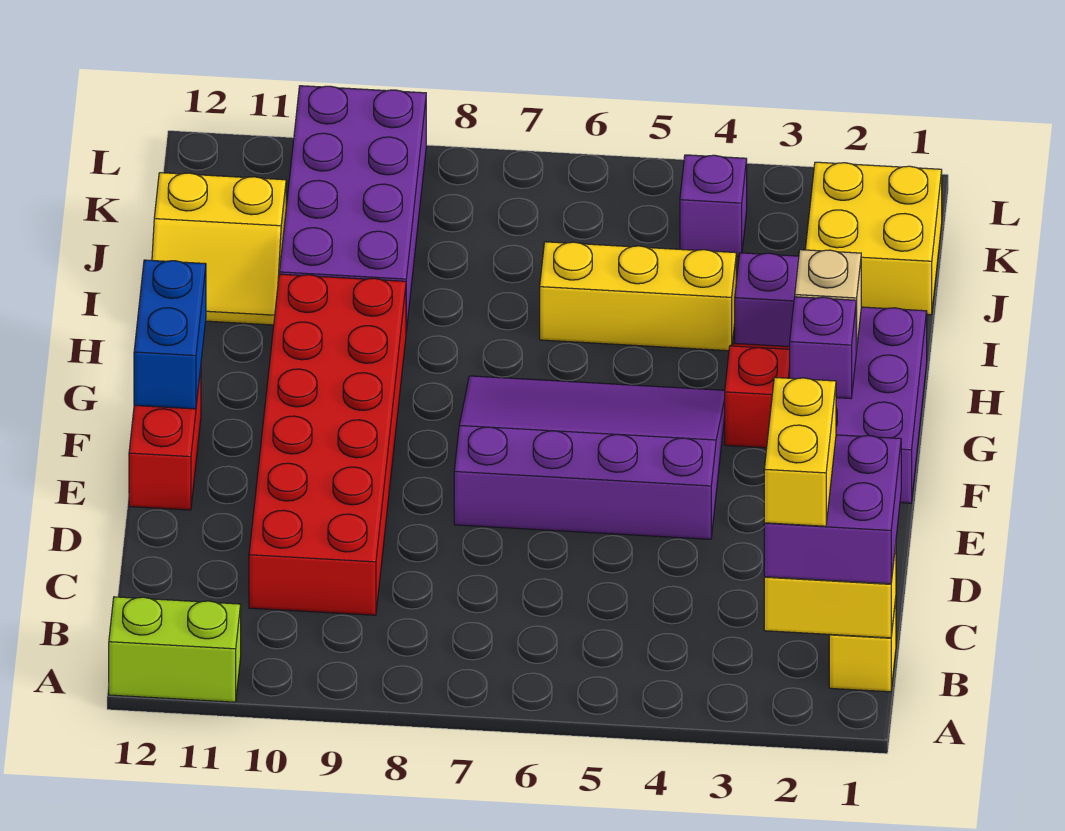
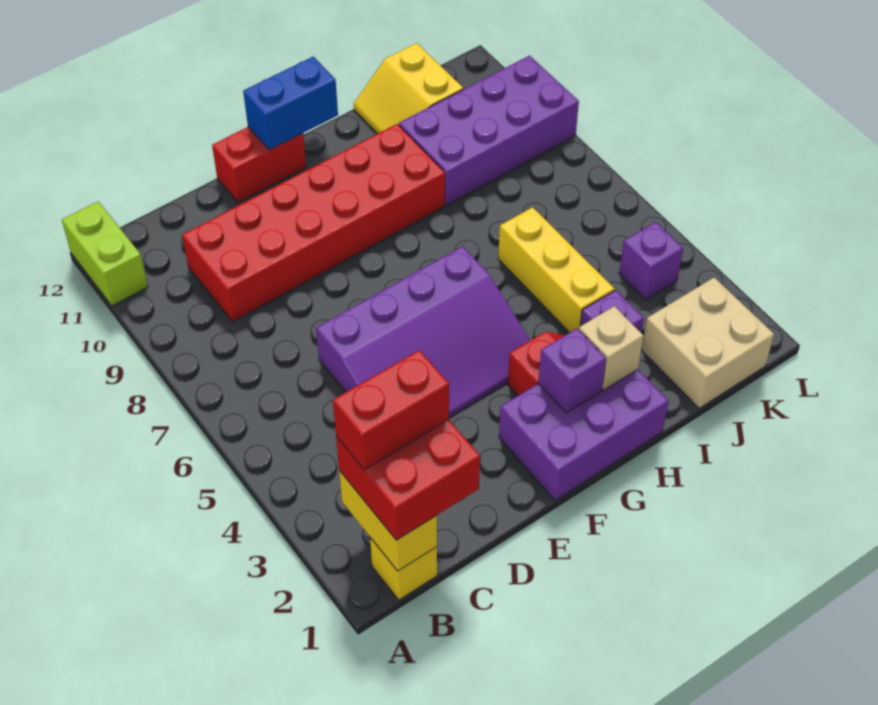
purple 2x2 brick [764,435,901,584] -> red 2x2 brick [336,420,480,540]
yellow 1x2 brick [764,377,836,526] -> red 1x2 brick [333,350,449,470]
purple 3x4 slope [454,376,725,539] -> purple 3x4 slope turned to [316,246,530,418]
yellow 2x2 brick [805,162,942,315] -> tan 2x2 brick [642,277,774,408]

